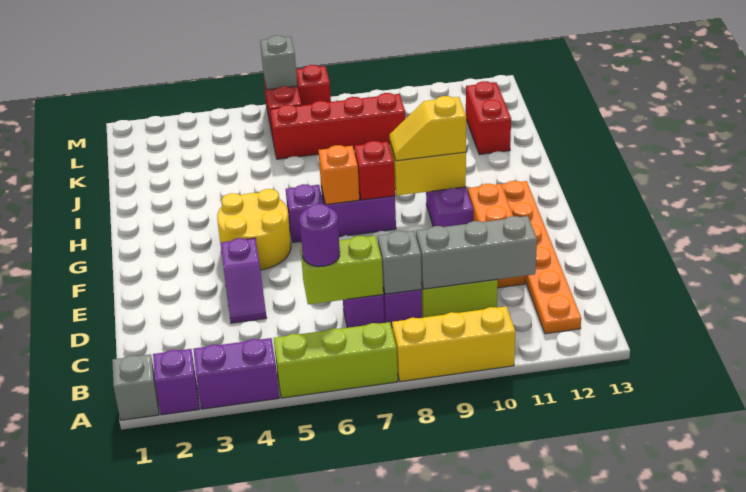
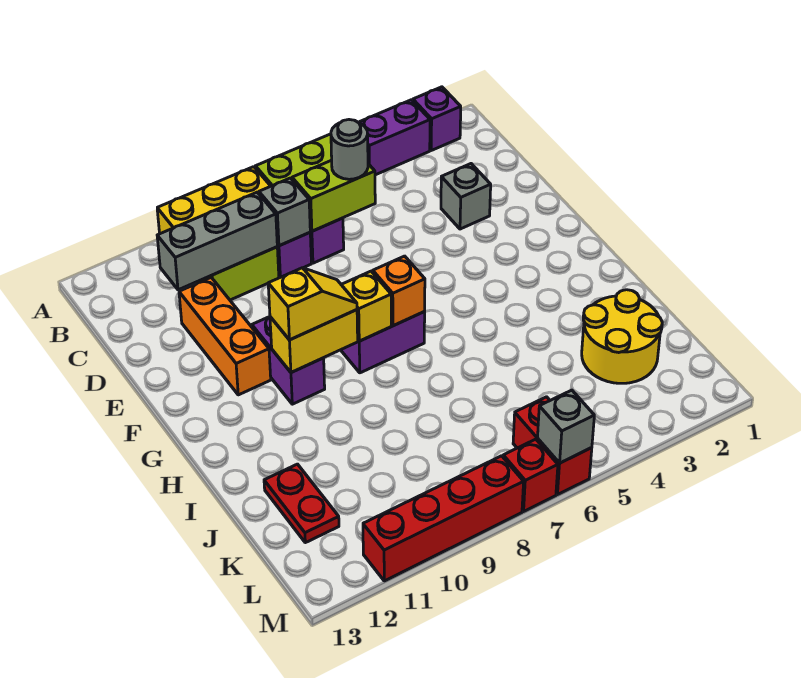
grey 1x1 brick [112,354,159,420] -> grey 1x1 brick moved to [441,164,491,229]
orange 1x6 plate [501,181,581,334] -> none
purple 1x1 round brick [300,204,340,267] -> grey 1x1 round brick [331,120,368,179]
purple 1x2 slope [220,238,267,323] -> none
yellow 2x2 round brick [217,189,291,270] -> yellow 2x2 round brick moved to [582,290,662,383]
purple 1x1 brick [286,184,323,243] -> none
red 1x1 brick [354,141,395,200] -> yellow 1x1 brick [341,271,391,341]
red 1x2 brick [466,81,511,155] -> red 1x2 plate [264,464,339,543]
red 1x4 brick [270,93,405,159] -> red 1x4 brick moved to [363,456,524,581]

